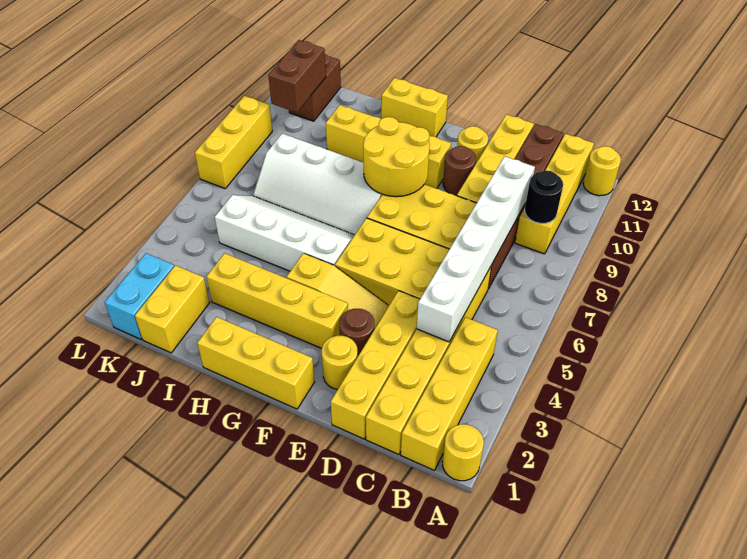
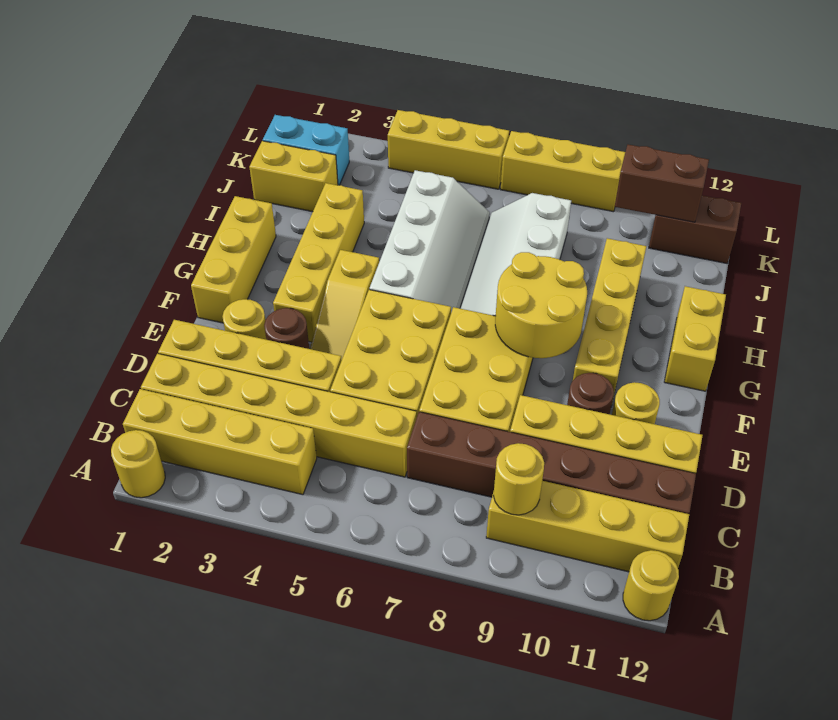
black 1x1 round brick [525,170,563,223] -> yellow 1x1 round brick [493,443,544,515]
white 1x6 brick [417,156,535,342] -> none
none -> yellow 1x3 brick [388,110,509,189]

